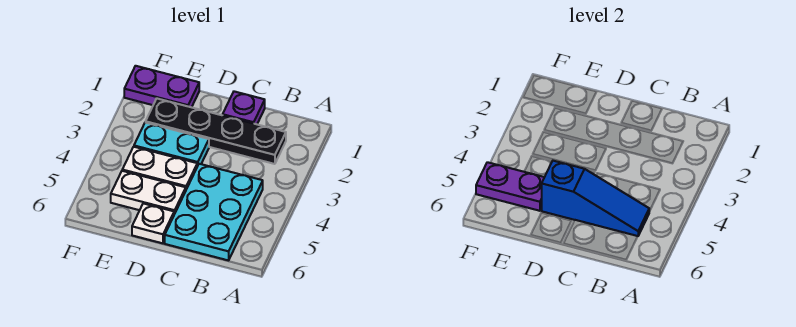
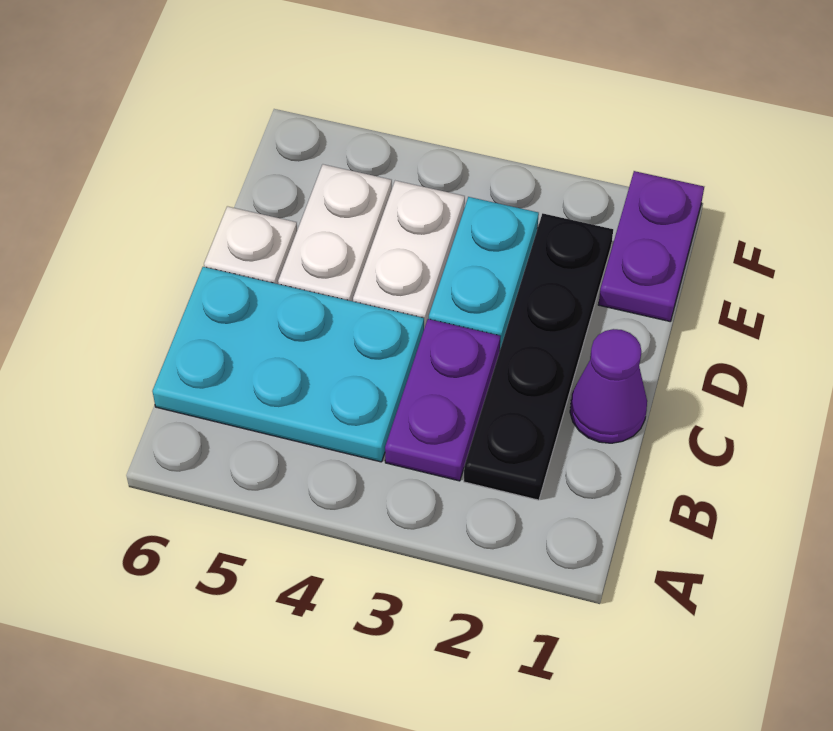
blue 1x3 slope [542,161,649,236] -> none
purple 1x1 plate [223,91,265,124] -> purple 1x1 cone [570,329,647,443]
purple 1x2 plate [476,162,544,211] -> purple 1x2 plate moved to [385,319,501,481]

